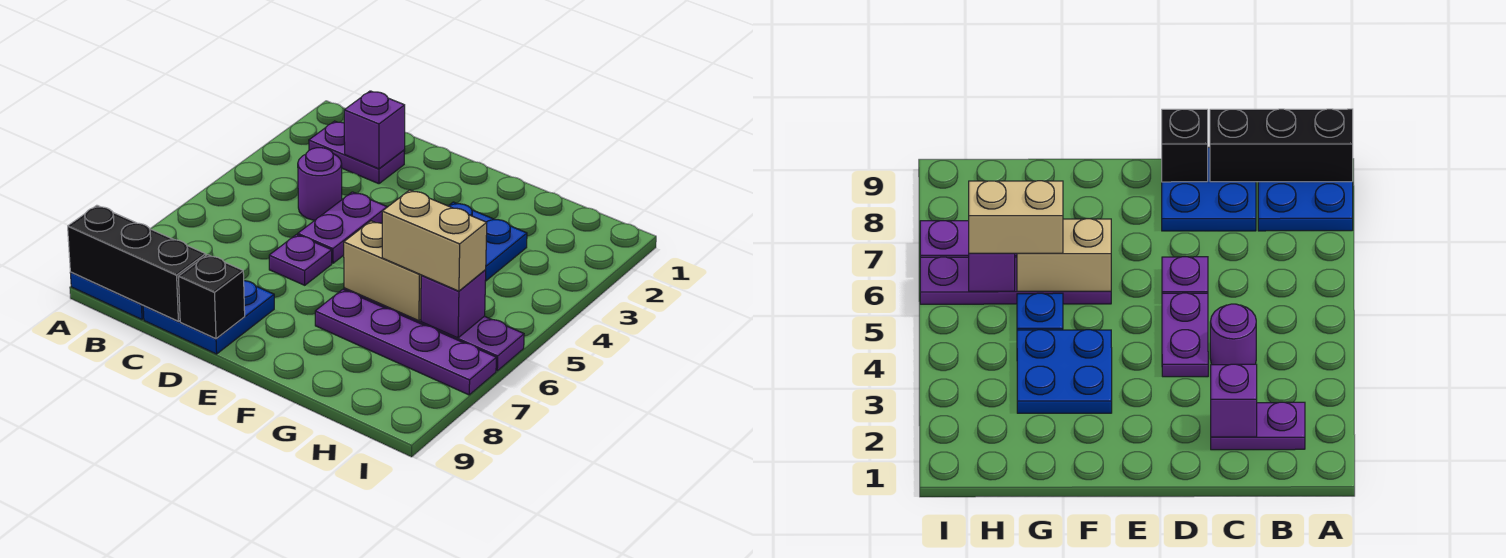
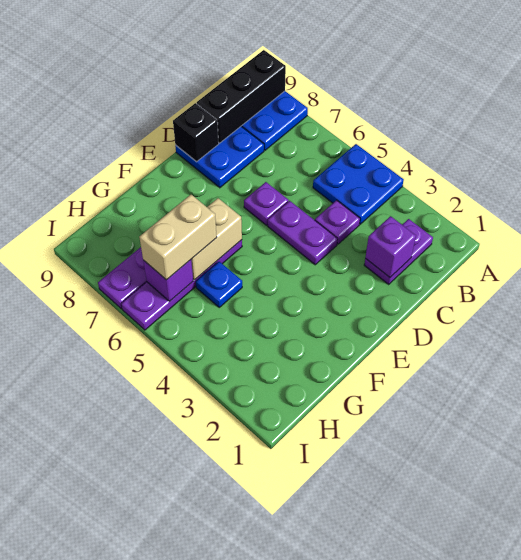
purple 1x1 round brick [298,148,342,220] -> purple 1x1 plate [315,200,360,244]
blue 2x2 plate [449,202,527,281] -> blue 2x2 plate moved to [313,144,404,224]

